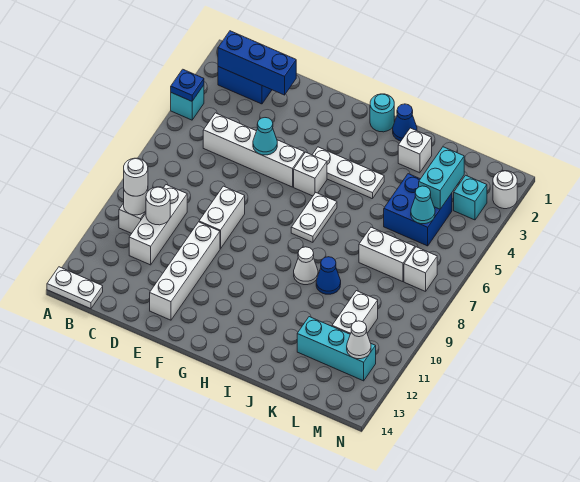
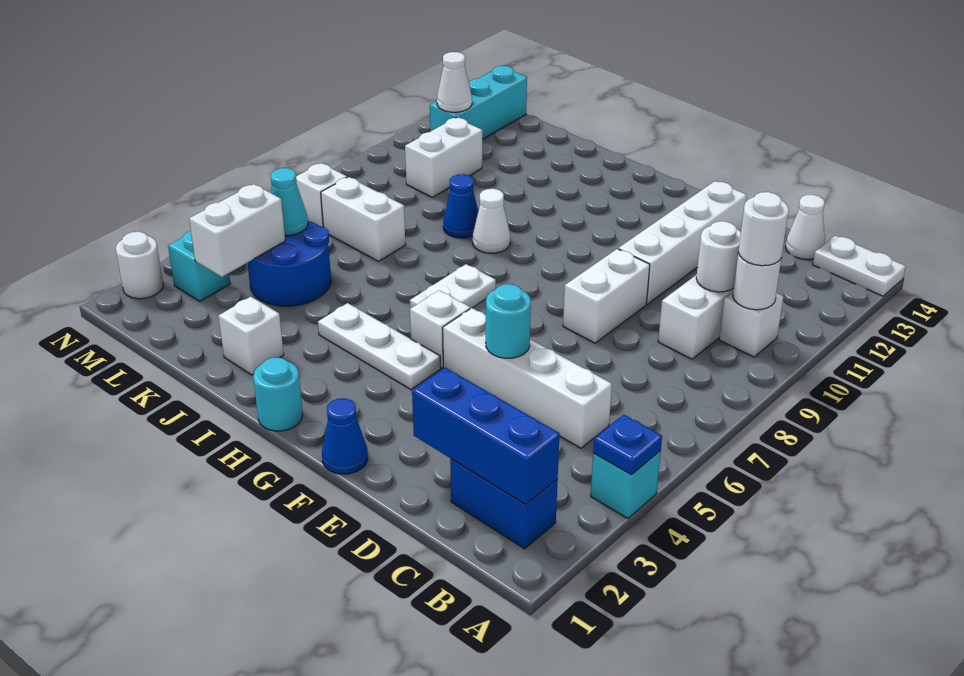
none -> white 1x1 cone [785,195,825,259]
cyan 1x1 cone [253,118,277,155] -> cyan 1x1 round brick [486,284,531,358]
blue 1x1 cone [393,104,417,141] -> blue 1x1 cone moved to [322,398,368,474]
blue 2x2 brick [384,174,452,246] -> blue 2x2 round brick [247,221,331,306]
cyan 1x3 brick [297,317,376,381] -> cyan 1x3 brick turned to [430,66,527,139]
cyan 1x2 brick [419,147,464,209] -> white 1x2 brick [189,184,285,277]

